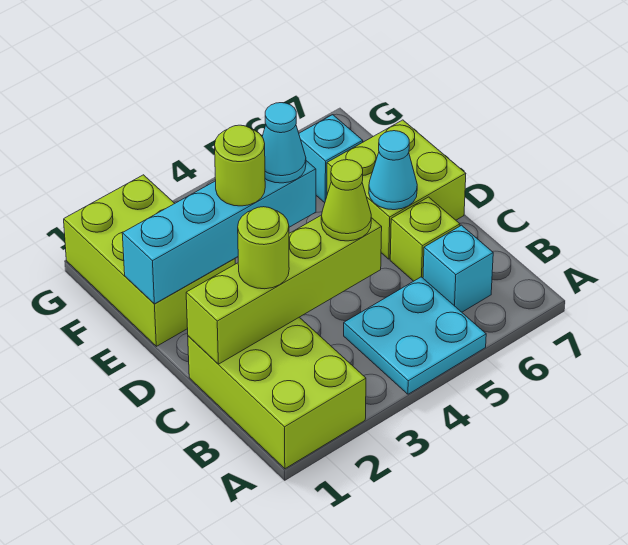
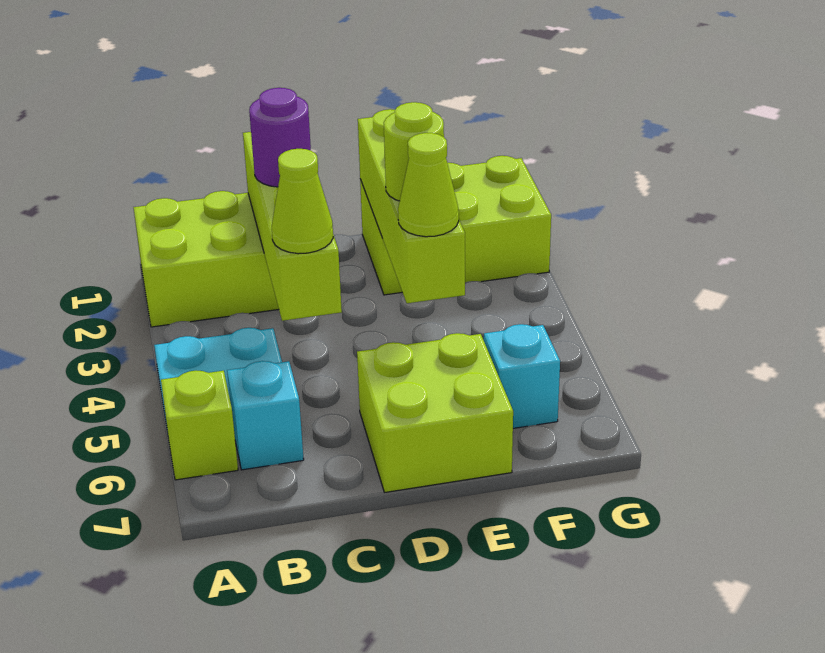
lime 1x1 round brick [238,207,289,289] -> purple 1x1 round brick [249,88,311,187]
lime 1x1 brick [390,197,460,281] -> lime 1x1 brick moved to [161,371,238,480]
cyan 1x1 cone [369,131,417,210] -> none
cyan 1x4 brick [122,161,316,304] -> lime 1x4 brick [358,109,465,303]
cyan 1x1 cone [262,103,306,183] -> lime 1x1 cone [398,133,459,237]

